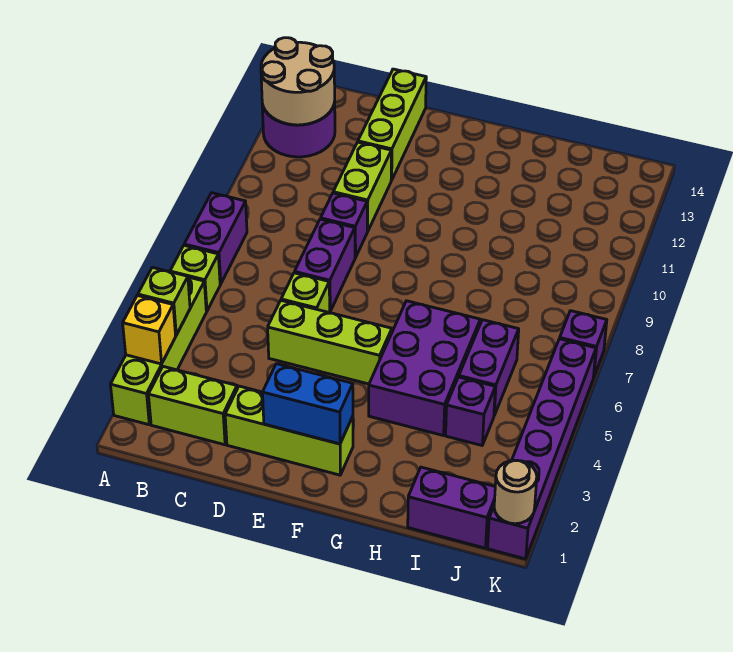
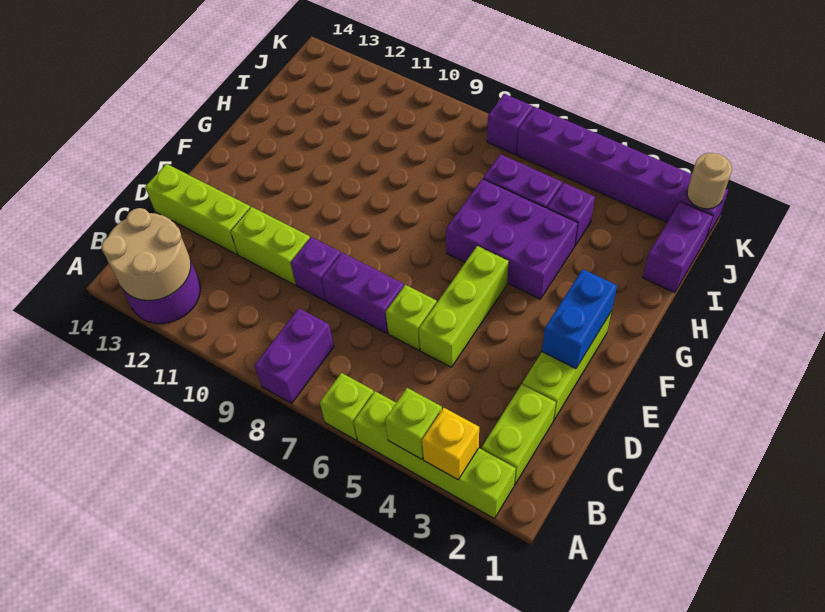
purple 1x2 brick [184,193,247,284] -> purple 1x2 brick turned to [254,308,334,403]

